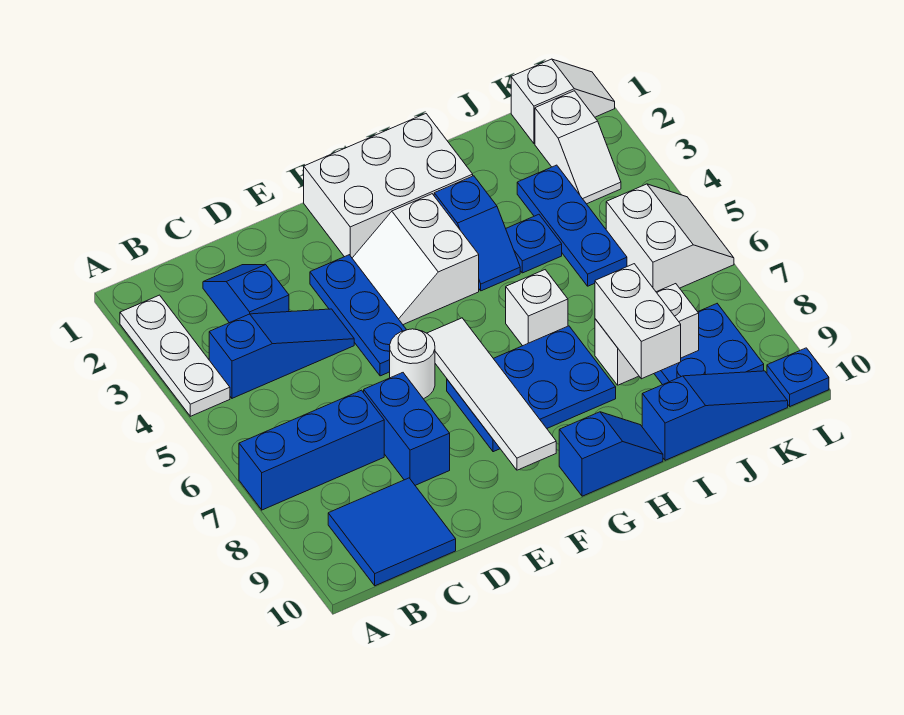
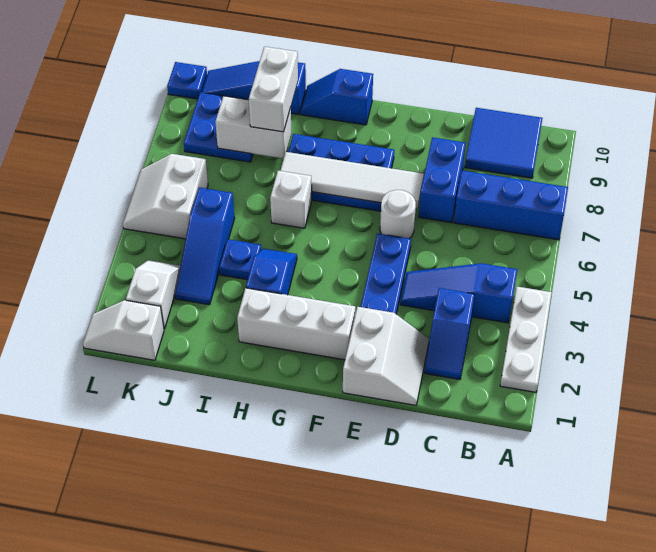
white 2x3 brick [304,114,473,258] -> white 1x3 brick [237,288,355,360]
white 2x2 slope [352,194,479,325] -> white 2x2 slope moved to [343,307,429,405]
white 1x4 tile [427,318,556,470] -> white 1x4 tile turned to [280,152,424,208]
blue 1x3 plate [517,165,627,286] -> blue 1x3 slope [175,187,235,305]

